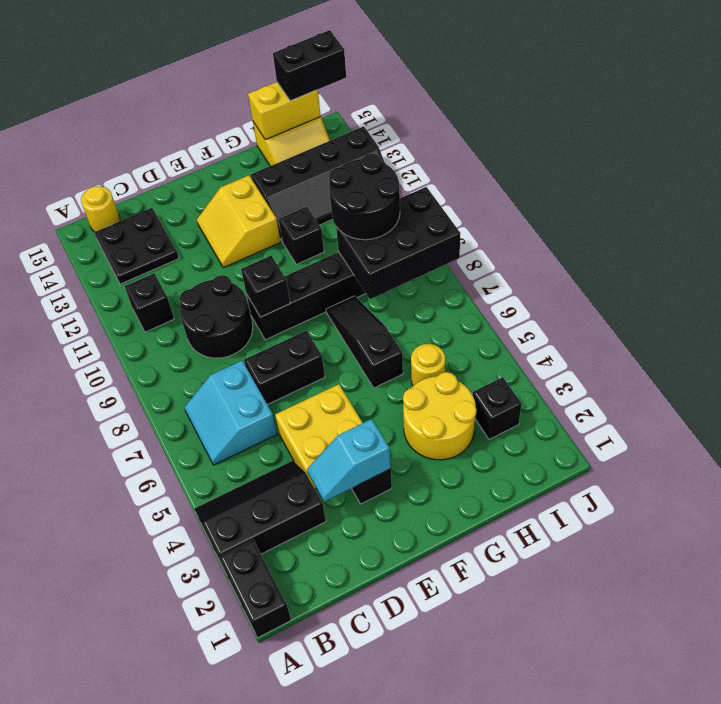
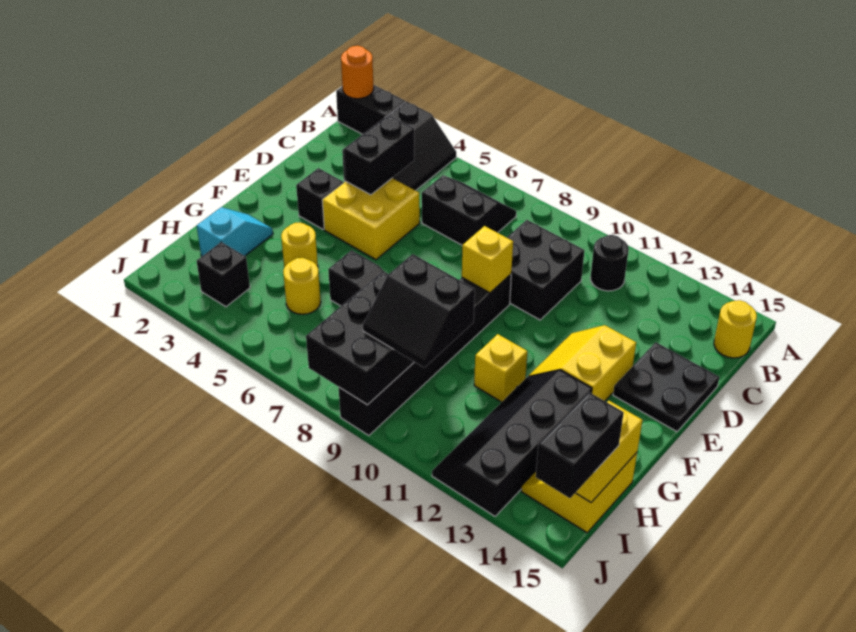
none -> orange 1x1 round brick [341,46,374,99]
cyan 2x2 slope [184,361,277,465] -> black 2x2 slope [422,175,516,245]
black 1x1 brick [125,273,174,332] -> black 1x1 round brick [590,235,629,291]
black 2x2 plate [94,208,179,284] -> black 2x2 plate moved to [613,342,719,432]
black 2x2 round brick [179,275,253,358] -> black 2x2 brick [507,220,585,320]
cyan 1x2 slope [307,419,391,502] -> cyan 1x2 slope moved to [197,207,273,256]
black 1x2 brick [244,331,325,405] -> black 1x2 brick moved to [344,115,414,195]
black 1x1 brick [241,256,290,317] -> yellow 1x1 brick [462,226,513,293]
yellow 2x2 slope [197,175,280,268] -> yellow 2x2 slope turned to [528,325,636,401]
yellow 2x2 round brick [403,372,476,460] -> yellow 1x1 round brick [281,223,318,267]
black 1x1 brick [279,207,324,264] -> yellow 1x1 brick [474,334,527,402]
black 2x2 round brick [329,154,400,240] -> black 2x2 slope [363,254,475,367]

